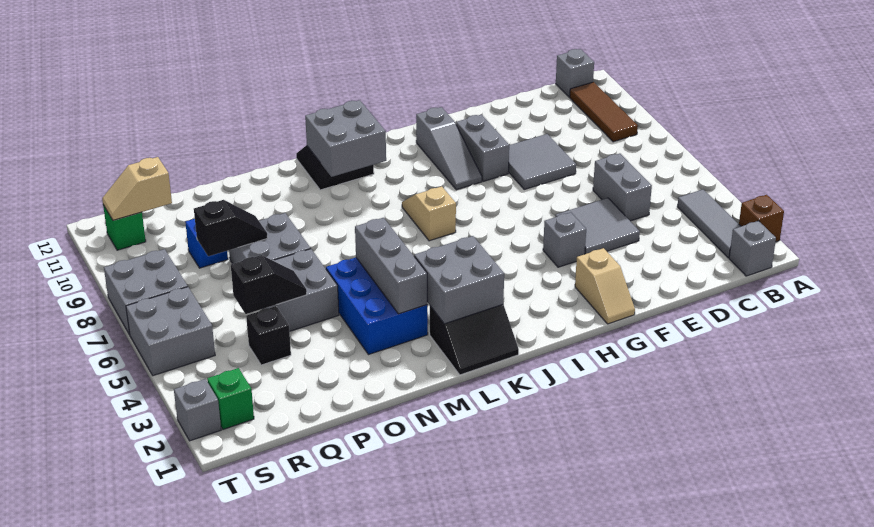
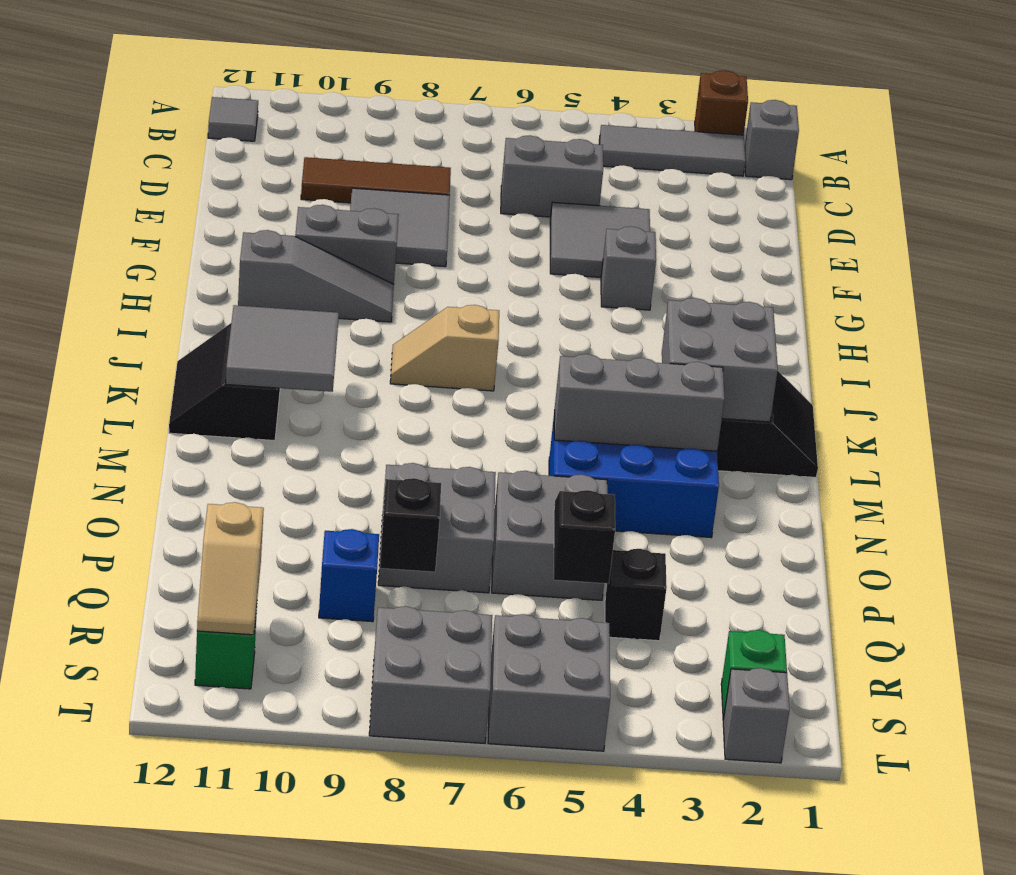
brown 1x3 tile [570,82,638,142] -> brown 1x3 tile moved to [301,157,451,203]
grey 1x1 brick [556,49,594,97] -> grey 1x1 tile [208,97,258,141]
tan 1x2 slope [575,248,635,324] -> none
grey 2x2 brick [305,100,386,177] -> grey 2x2 tile [226,305,339,392]

